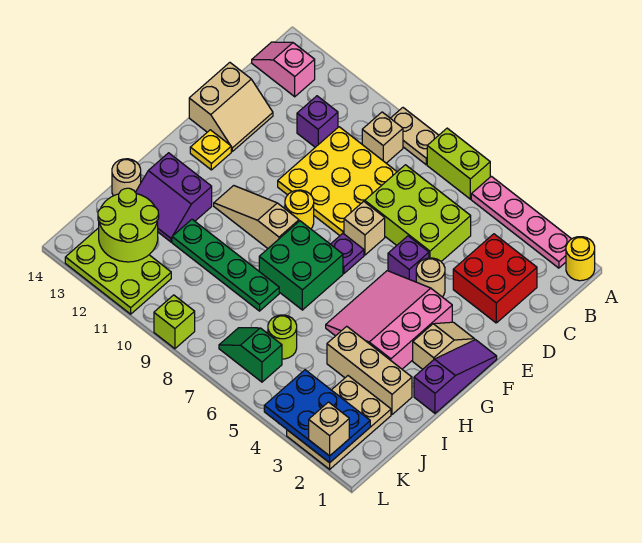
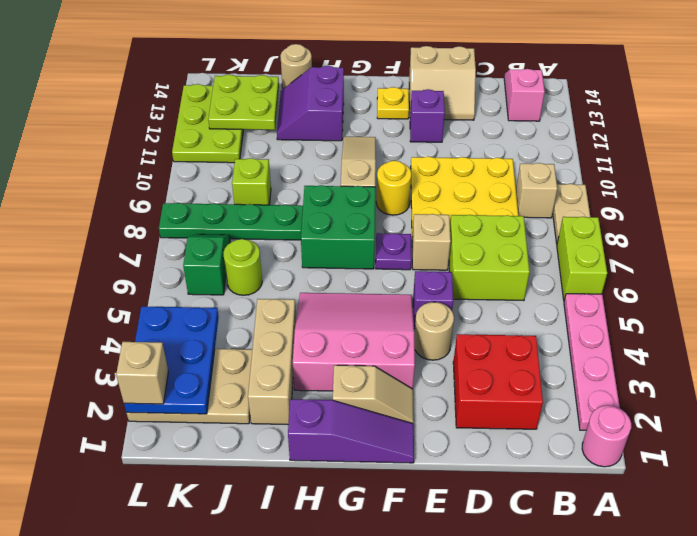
yellow 1x1 round brick [566,237,595,281] -> pink 1x1 round brick [582,405,631,467]
lime 2x3 brick [365,165,471,261] -> lime 2x2 brick [449,215,530,301]
purple 1x1 brick [297,96,338,147] -> purple 1x1 brick moved to [410,89,445,142]
green 1x4 plate [172,219,279,311] -> green 1x4 plate turned to [159,203,303,240]
lime 2x2 round brick [98,188,159,262] -> lime 2x2 plate [208,75,279,130]
lime 1x1 brick [154,295,195,349] -> lime 1x1 brick moved to [232,158,271,205]

